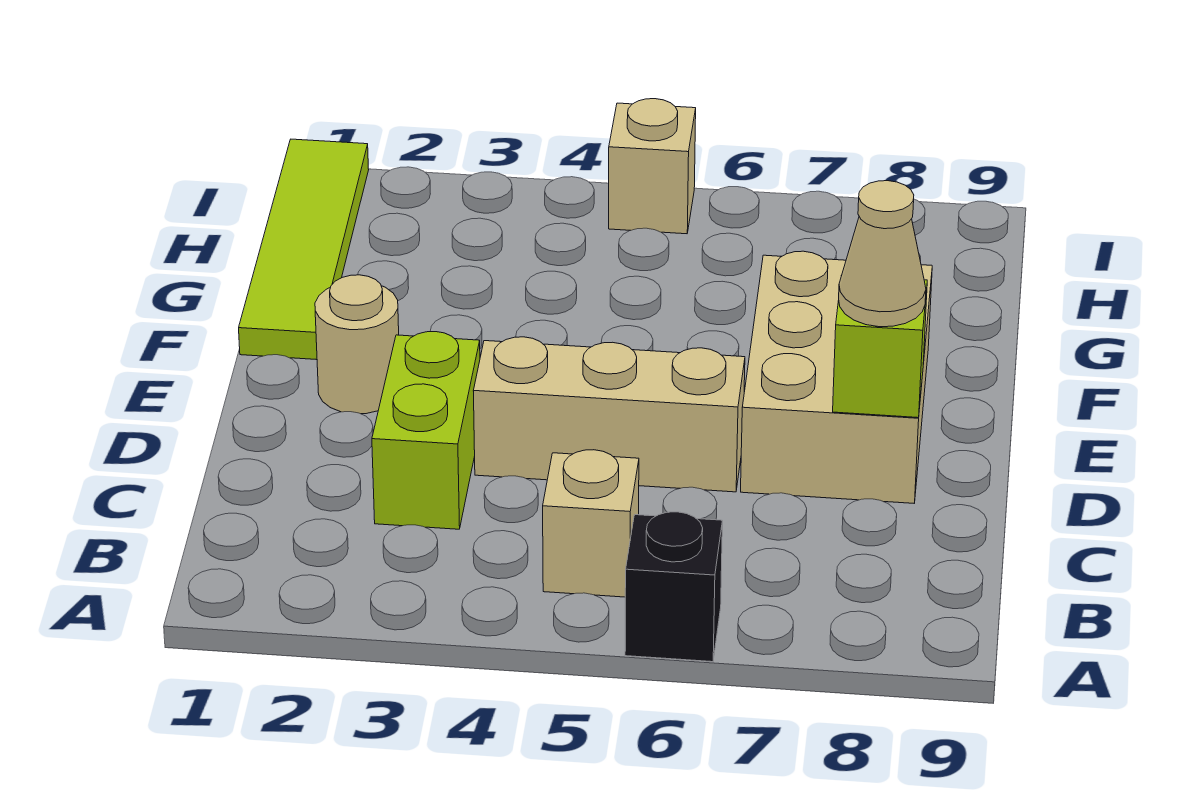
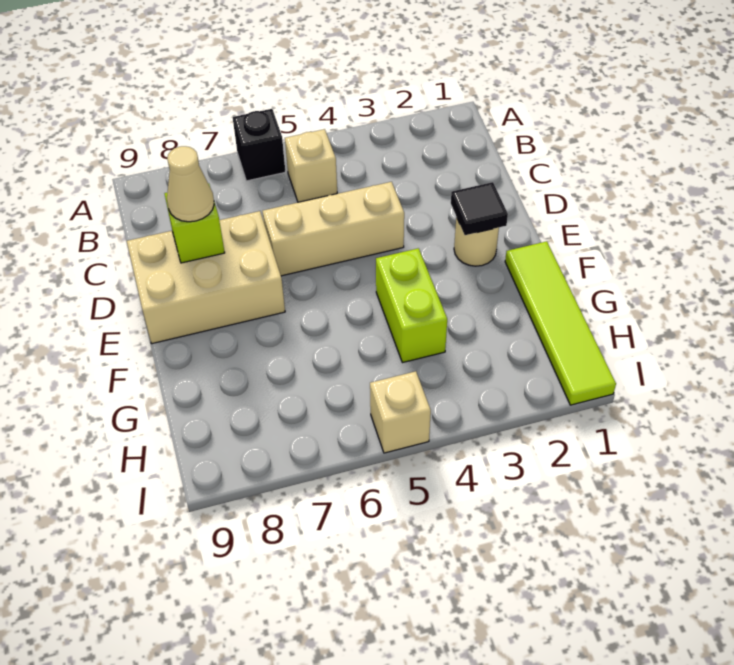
lime 1x2 brick [372,332,480,529] -> lime 1x2 brick moved to [376,248,447,363]
tan 2x3 brick [741,251,932,503] -> tan 2x3 brick turned to [127,211,285,344]
none -> black 1x1 tile [451,182,508,235]

